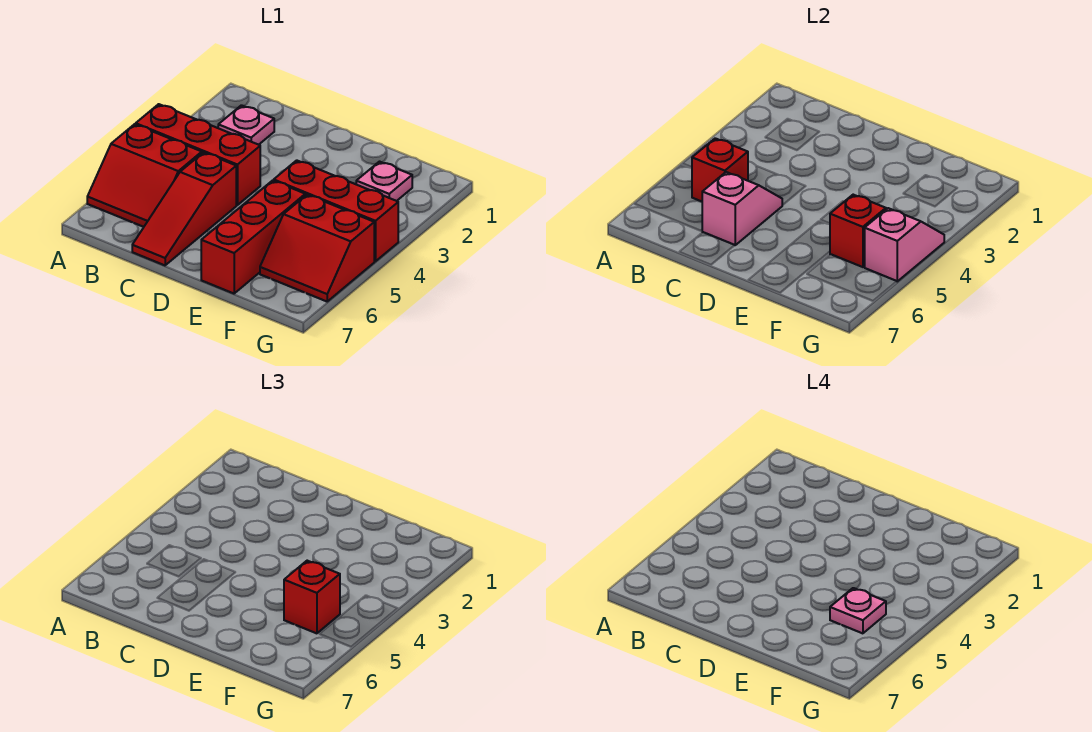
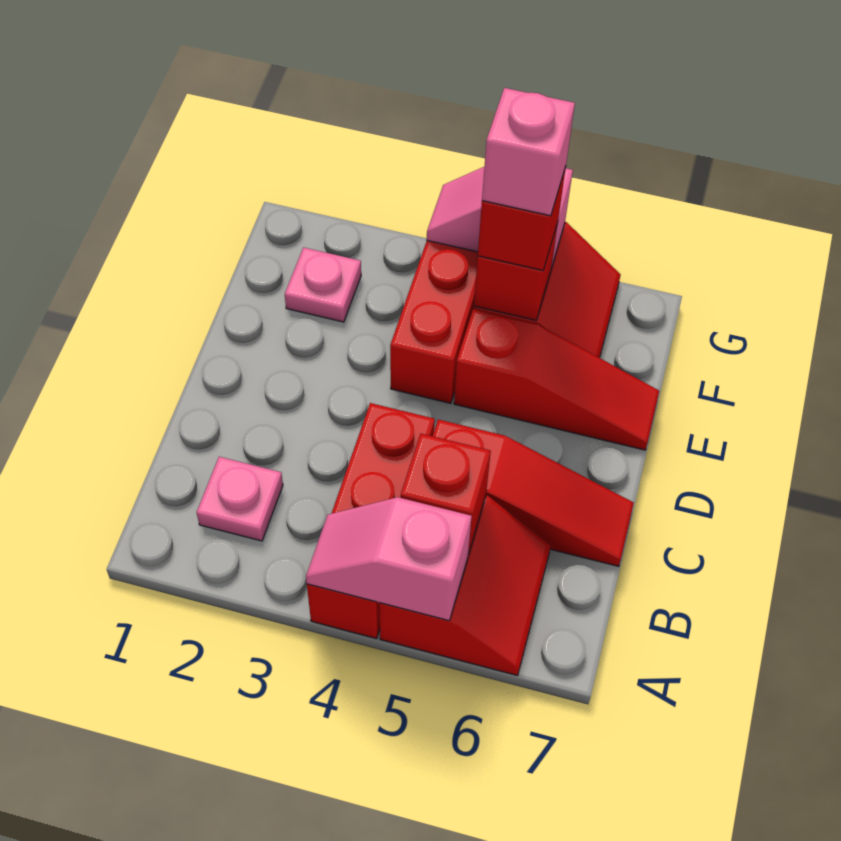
pink 1x2 slope [702,172,782,245] -> pink 1x2 slope moved to [306,497,472,621]
red 1x3 brick [201,181,305,294] -> red 1x3 slope [454,309,659,450]
pink 1x1 plate [830,588,886,633] -> pink 1x1 brick [482,88,575,216]

